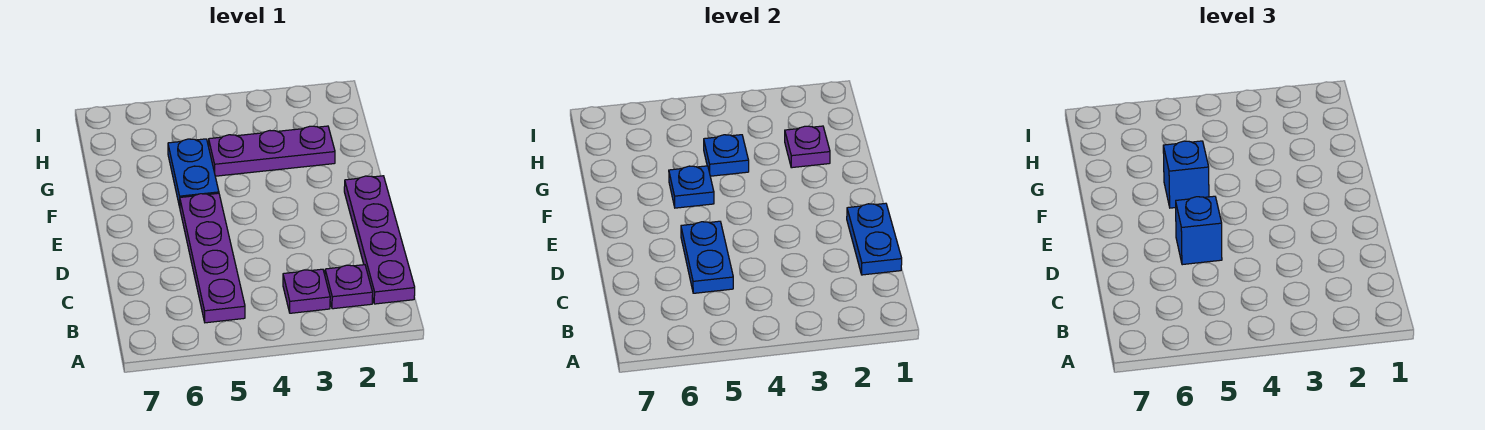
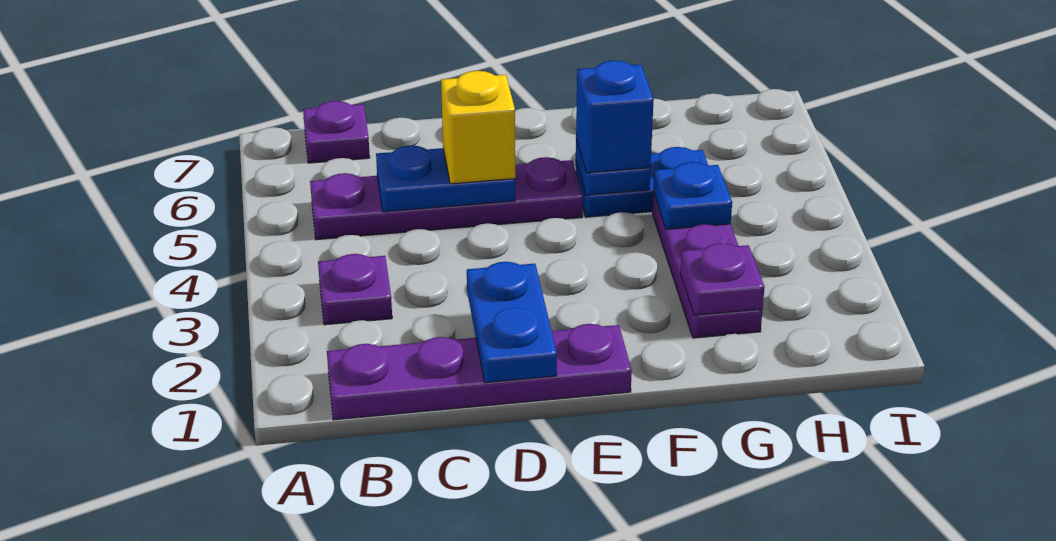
purple 1x1 plate [325,265,373,309] -> purple 1x1 plate moved to [303,101,370,163]
blue 1x2 plate [847,203,902,275] -> blue 1x2 plate turned to [467,262,557,383]
blue 1x1 brick [1176,196,1222,265] -> yellow 1x1 brick [441,71,515,184]

